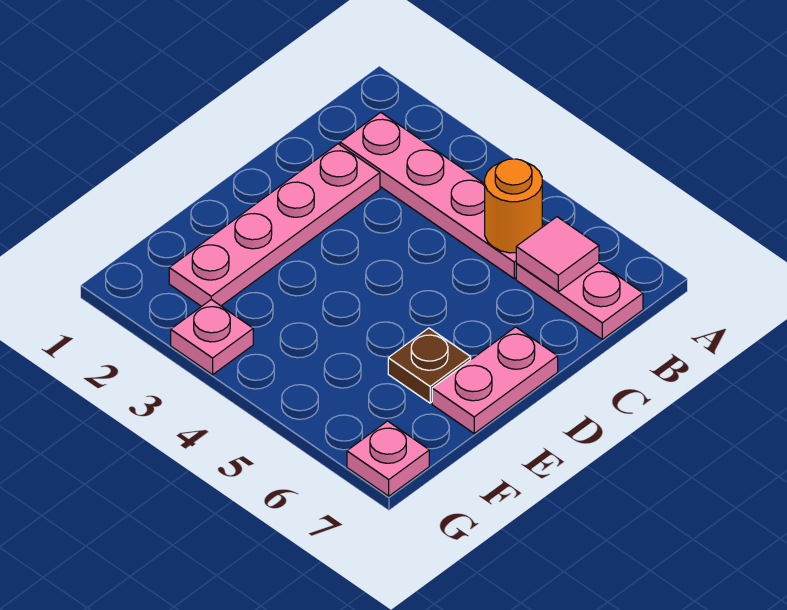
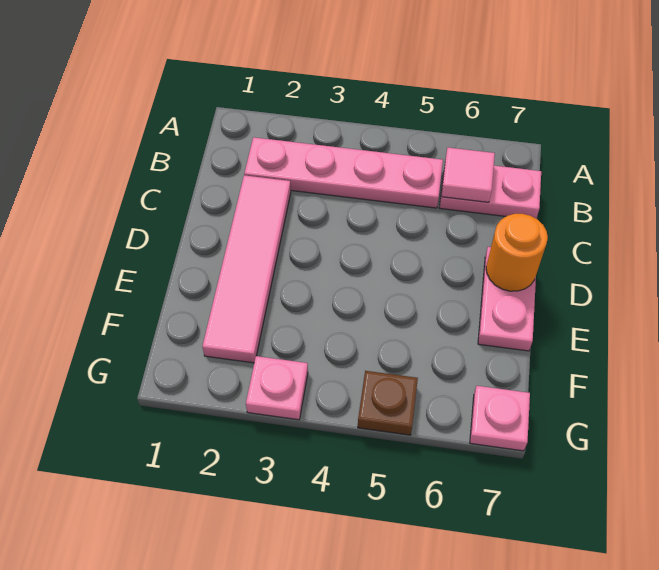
orange 1x1 round brick [485,159,542,253] -> orange 1x1 round brick moved to [486,214,548,291]
pink 1x4 plate [169,144,380,306] -> pink 1x4 tile [202,175,291,363]
brown 1x1 plate [388,328,471,403] -> brown 1x1 plate moved to [358,371,418,435]

